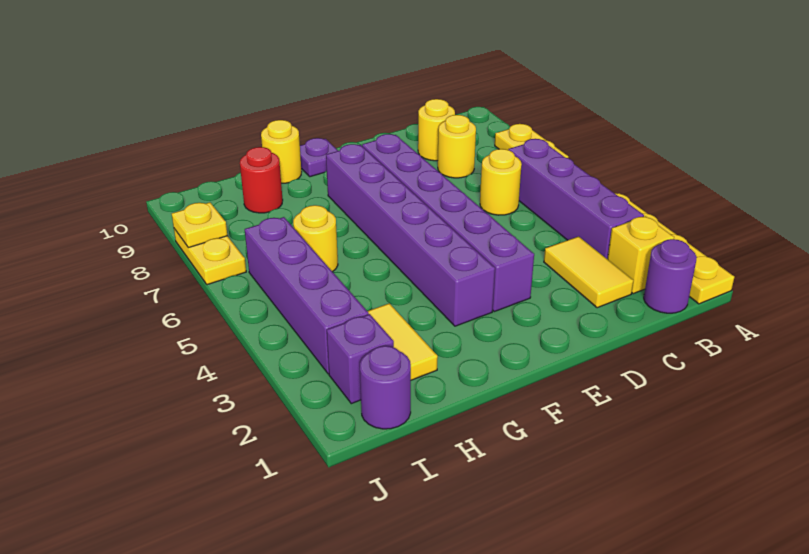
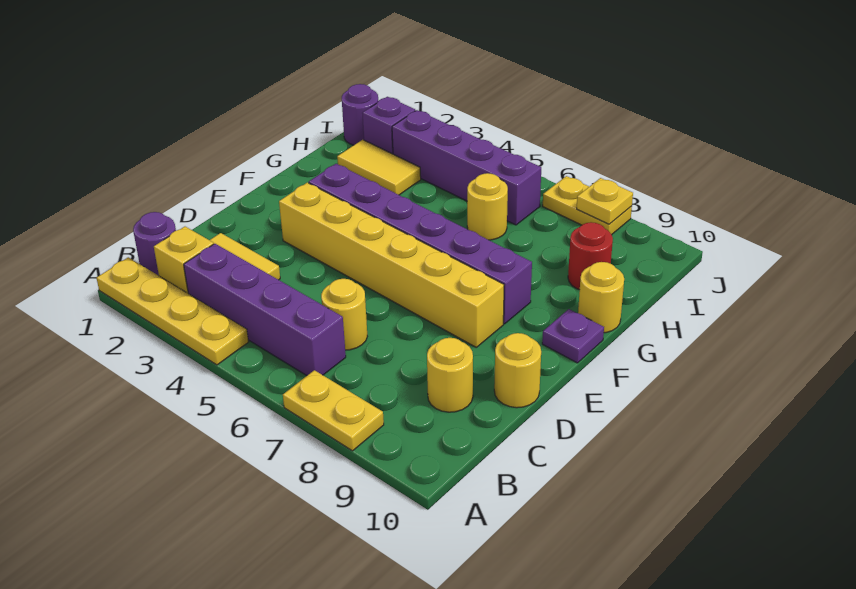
yellow 1x1 round brick [438,115,476,178] -> yellow 1x1 round brick moved to [494,333,541,408]
purple 1x6 brick [362,134,534,312] -> yellow 1x6 brick [279,183,504,347]

